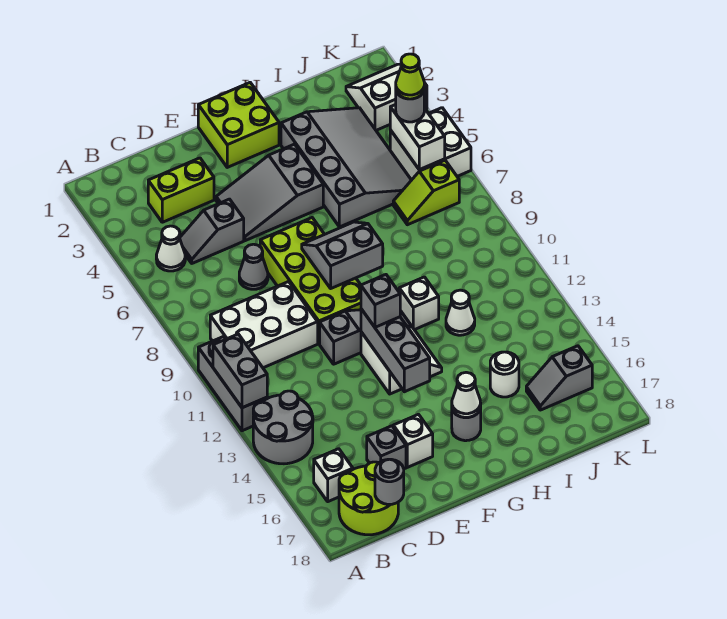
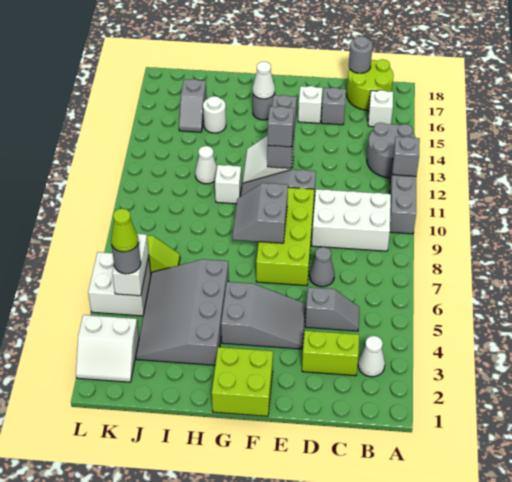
grey 1x2 brick [213,334,267,408] -> grey 1x1 brick [393,137,420,176]
white 1x1 cone [156,226,185,271] -> white 1x1 cone moved to [358,336,385,377]
grey 2x2 slope [302,222,383,288] -> grey 2x2 slope turned to [232,183,288,243]
grey 1x2 slope [526,346,592,410] -> grey 1x2 slope turned to [179,79,207,132]

